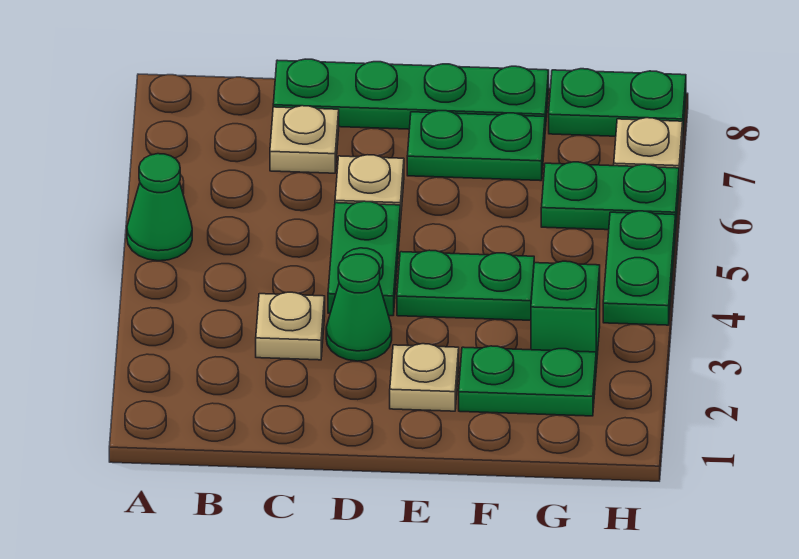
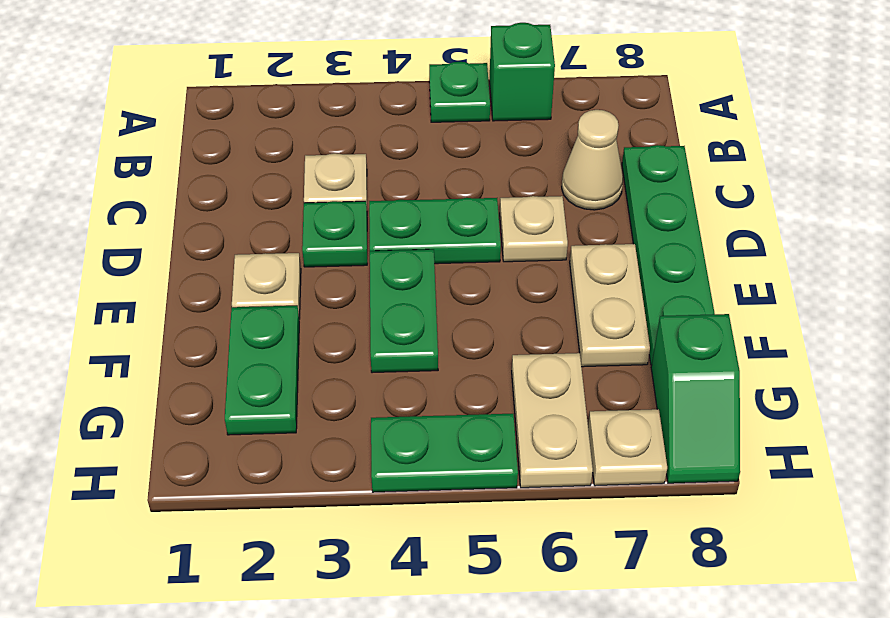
green 1x1 cone [127,154,192,261] -> green 1x1 plate [429,62,490,122]
tan 1x1 plate [270,106,339,173] -> tan 1x1 cone [562,110,623,210]
green 1x1 cone [326,254,392,361] -> green 1x1 plate [302,201,367,267]
green 1x2 plate [407,111,545,181] -> tan 1x2 plate [570,244,650,367]
green 1x1 brick [531,261,600,368] -> green 1x1 brick moved to [490,23,555,121]
green 1x2 plate [541,162,679,230] -> tan 1x2 plate [512,353,593,488]
green 1x2 plate [549,69,686,136] -> green 1x2 slope [651,314,740,483]

